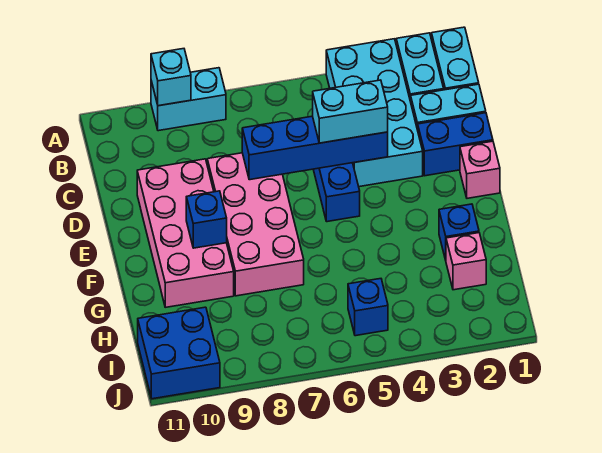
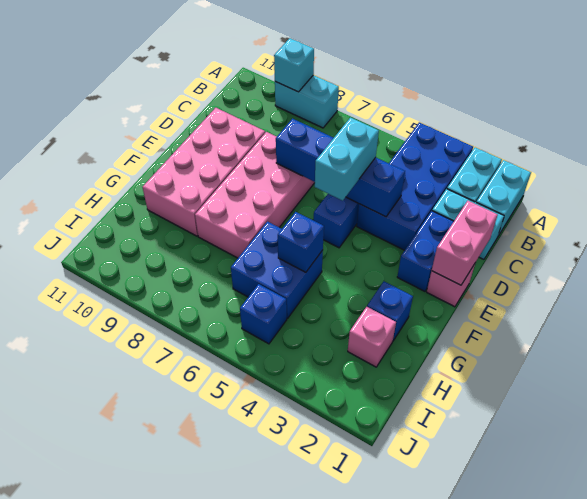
cyan 2x4 brick [326,39,423,187] -> blue 2x4 brick [357,122,473,250]
blue 1x2 brick [418,113,493,176] -> blue 1x2 brick turned to [397,211,454,291]
none -> pink 1x2 brick [432,201,498,285]
cyan 1x2 brick [313,80,388,143] -> cyan 1x2 brick turned to [315,118,379,201]
blue 1x1 brick [186,191,227,248] -> blue 1x1 brick moved to [278,212,324,272]
blue 2x2 brick [138,307,220,399] -> blue 2x2 brick moved to [231,222,323,319]

